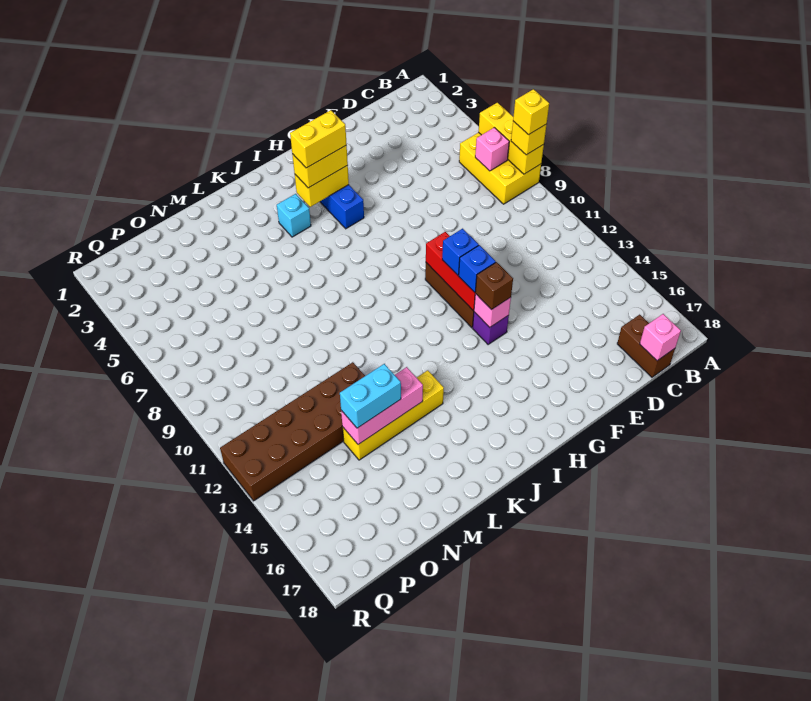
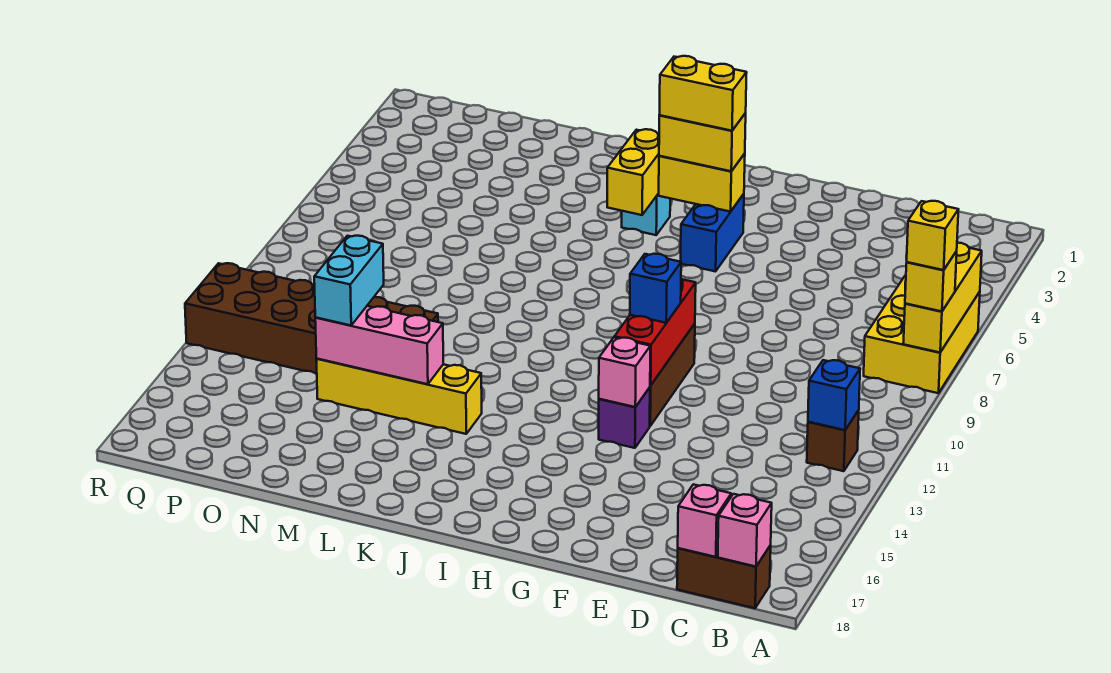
pink 1x1 brick [475,128,509,171] -> pink 1x1 brick moved to [718,494,772,567]
brown 1x2 brick [617,315,675,377] -> brown 1x2 brick turned to [677,545,771,608]
blue 1x1 brick [459,245,496,292] -> blue 1x1 brick moved to [808,360,860,430]
brown 1x1 brick [475,262,513,310] -> brown 1x1 brick moved to [807,410,859,471]
none -> yellow 1x2 brick [607,129,659,215]
cyan 1x2 brick [340,364,401,428] -> cyan 1x2 brick turned to [314,236,384,325]

